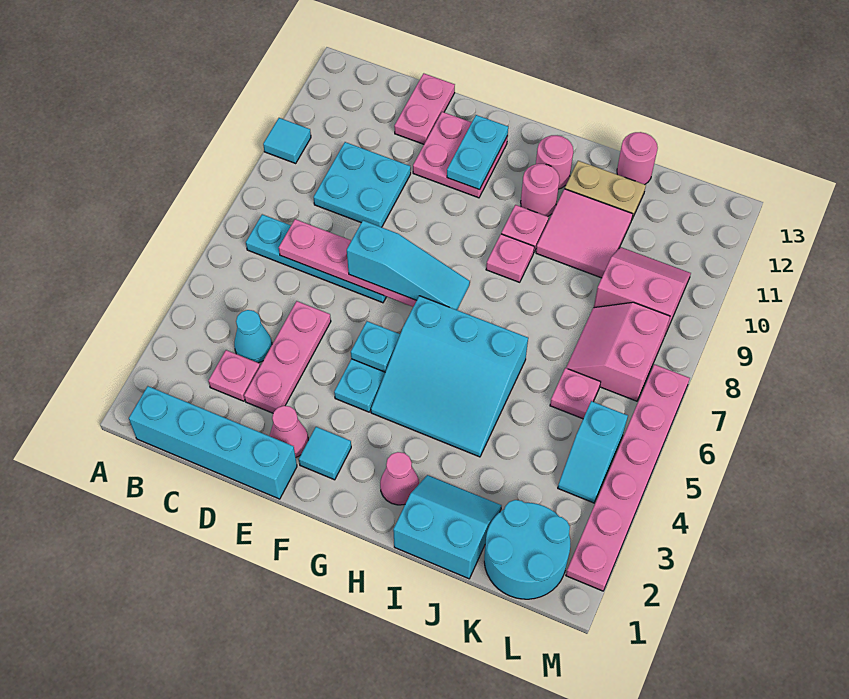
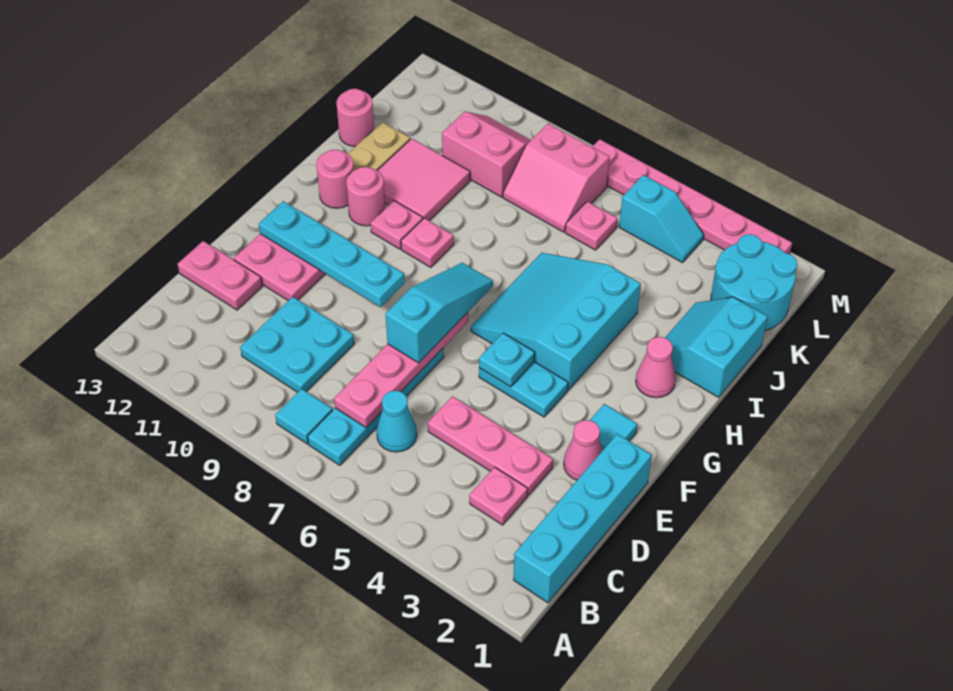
cyan 1x1 tile [263,118,311,163] -> cyan 1x1 tile moved to [275,389,332,444]
cyan 1x1 cone [234,310,272,363] -> cyan 1x1 cone moved to [376,391,417,452]
cyan 1x2 plate [447,115,508,190] -> cyan 1x4 plate [259,201,405,307]
cyan 3x3 slope [371,296,528,457] -> cyan 3x3 slope turned to [471,253,641,390]
pink 2x2 slope [594,247,691,334] -> pink 2x2 slope turned to [442,112,531,197]

